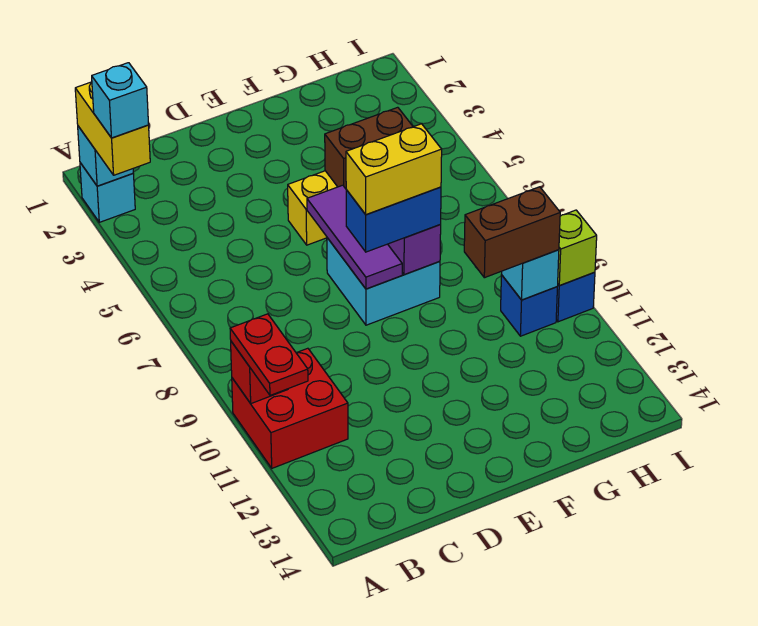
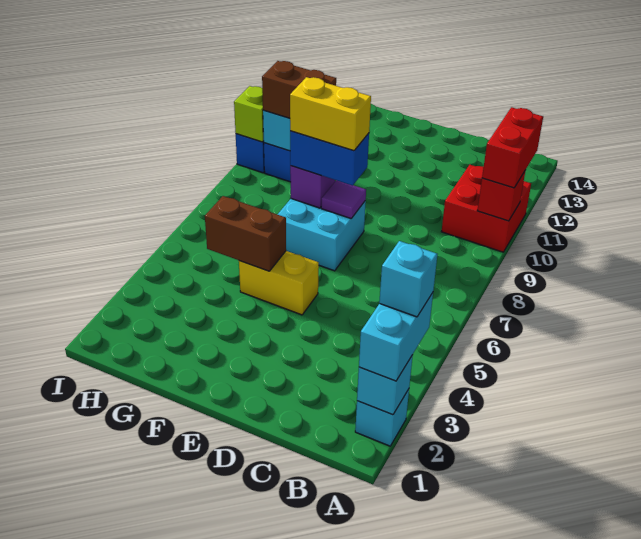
yellow 1x2 brick [75,82,150,175] -> cyan 1x2 brick [359,293,433,381]
red 1x2 plate [230,314,308,395] -> red 1x2 brick [482,107,543,188]
purple 1x3 tile [307,185,402,289] -> purple 1x1 tile [321,180,366,218]

